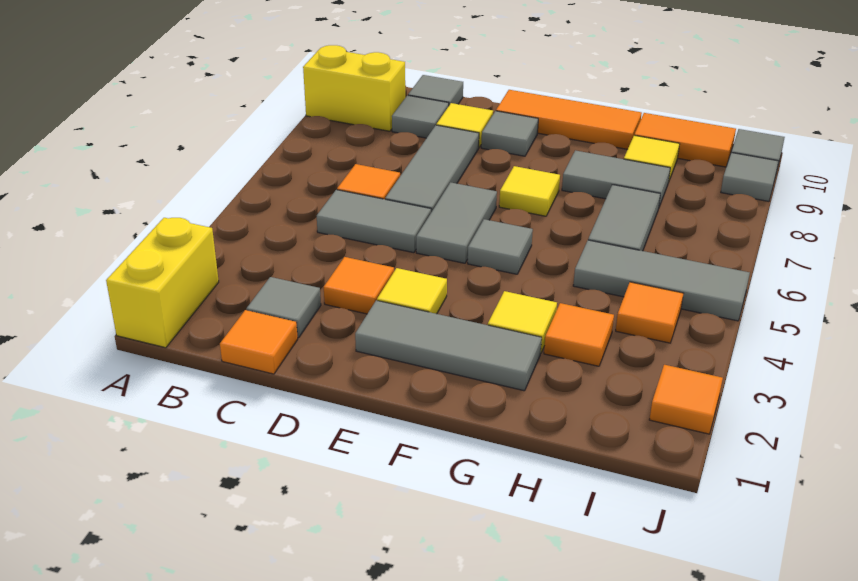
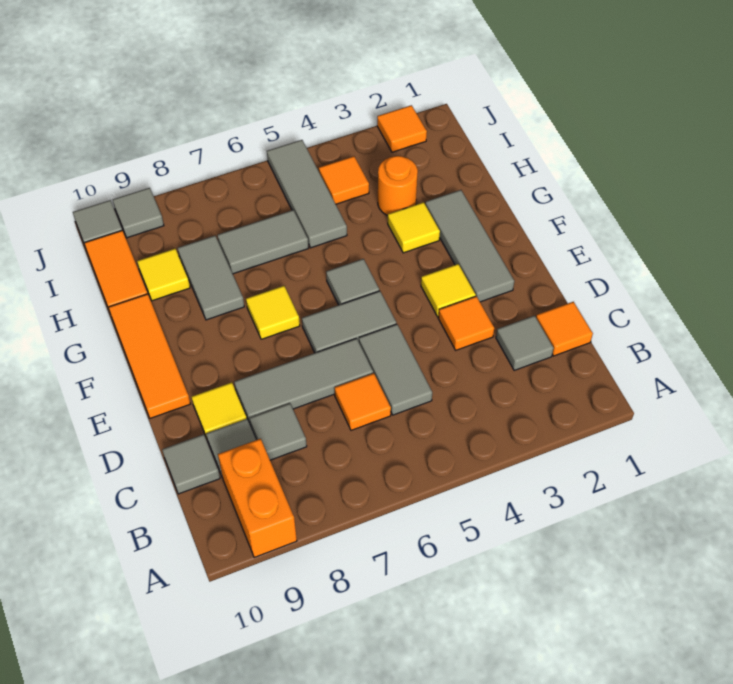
yellow 1x2 brick [106,218,219,348] -> none
yellow 1x2 brick [303,45,405,131] -> orange 1x2 brick [218,439,297,558]
grey 1x1 tile [481,111,538,156] -> grey 1x1 tile moved to [250,403,307,460]
orange 1x1 tile [544,303,614,366] -> orange 1x1 round brick [378,156,418,216]

